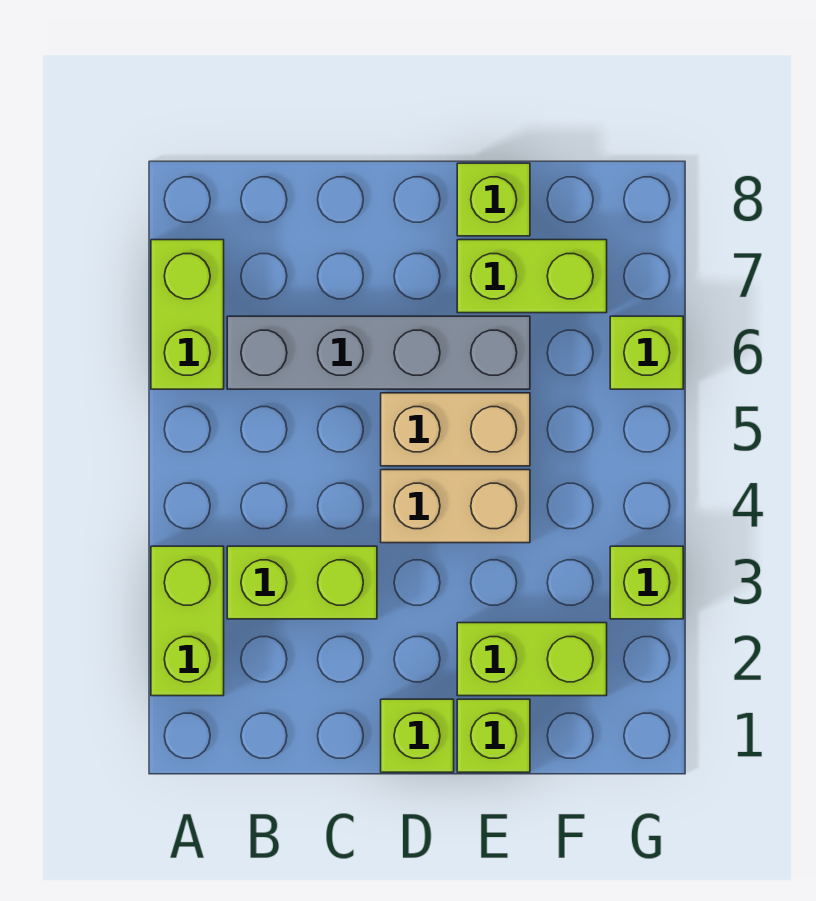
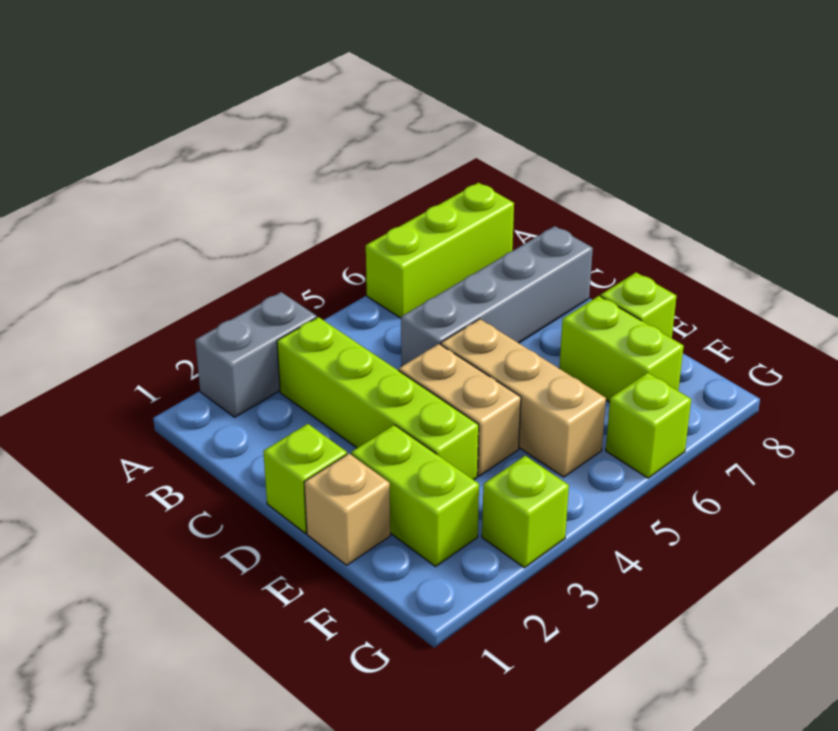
lime 1x2 brick [151,546,224,696] -> grey 1x2 brick [195,292,317,417]
lime 1x2 brick [151,240,224,389] -> lime 1x3 brick [366,183,514,318]
lime 1x2 brick [227,546,377,619] -> lime 1x4 brick [277,317,479,480]
grey 1x4 brick [227,316,530,389] -> grey 1x4 brick turned to [401,226,593,366]
tan 1x2 brick [381,393,530,466] -> tan 1x3 brick [441,319,606,477]
lime 1x1 brick [457,699,530,772] -> tan 1x1 brick [304,454,390,565]

